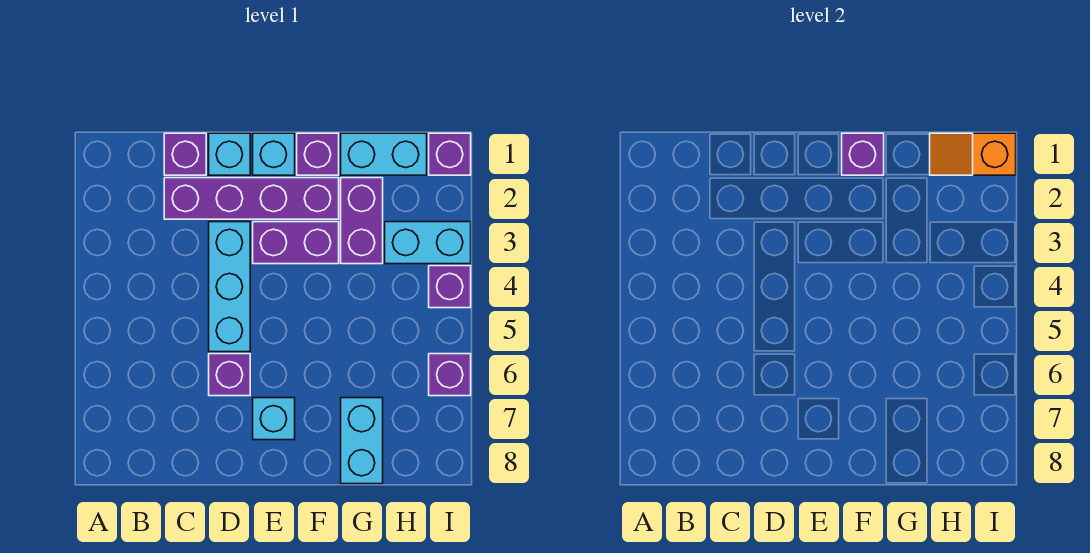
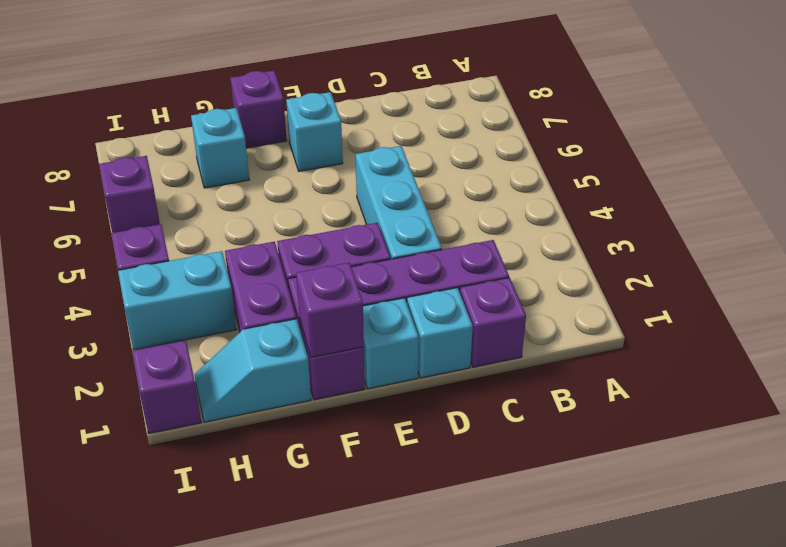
purple 1x1 brick [209,354,250,396] -> purple 1x1 brick moved to [230,71,287,148]
cyan 1x2 brick [341,133,427,175] -> cyan 1x2 slope [194,319,311,422]
cyan 1x2 brick [341,398,383,484] -> cyan 1x1 brick [191,108,249,188]
orange 1x2 slope [930,133,1016,175] -> none

